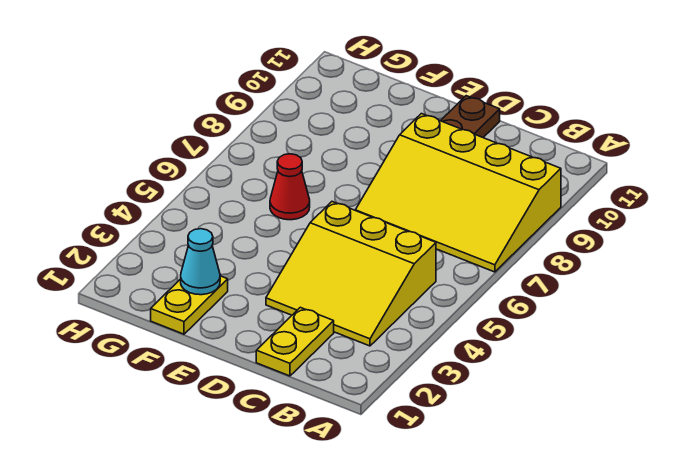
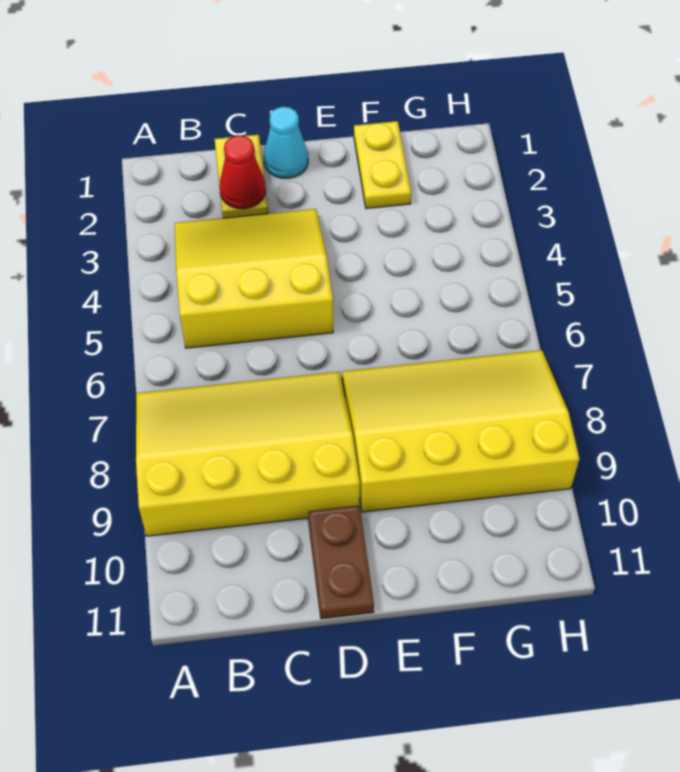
none -> yellow 3x4 slope [342,350,579,512]
cyan 1x1 cone [181,229,220,295] -> cyan 1x1 cone moved to [264,107,308,178]
red 1x1 cone [270,154,310,220] -> red 1x1 cone moved to [219,135,266,209]

